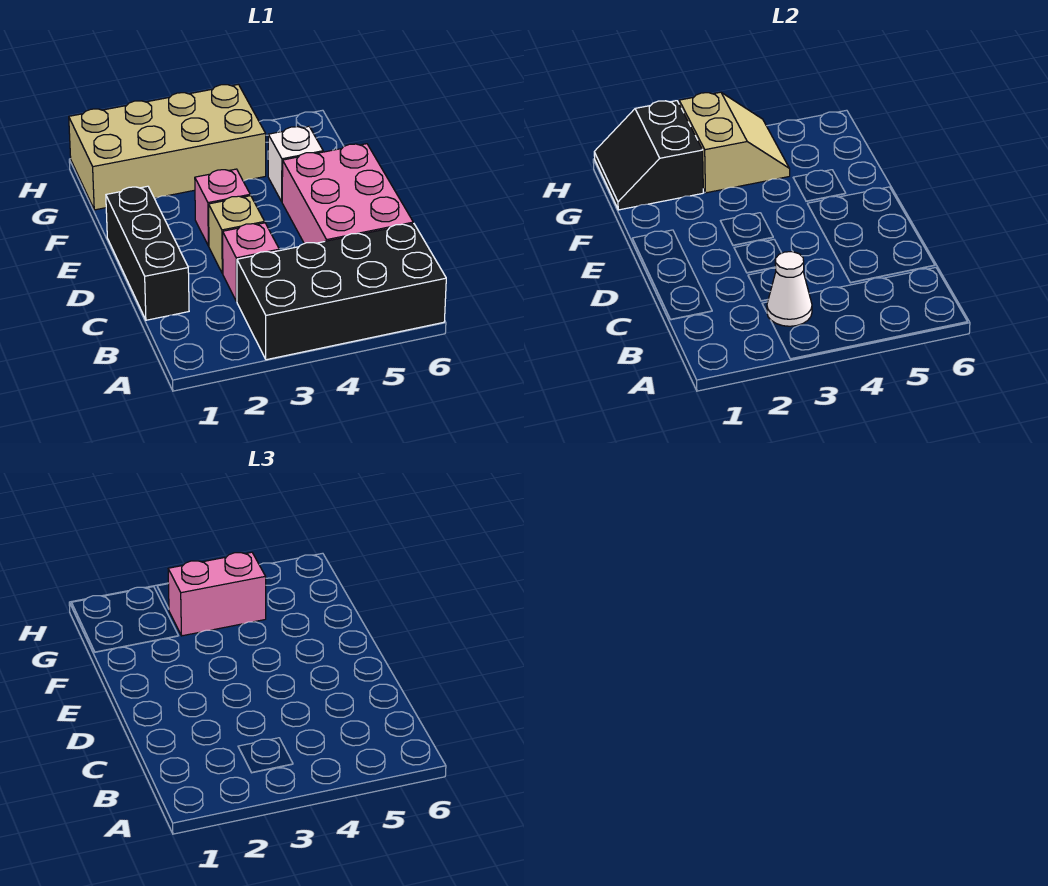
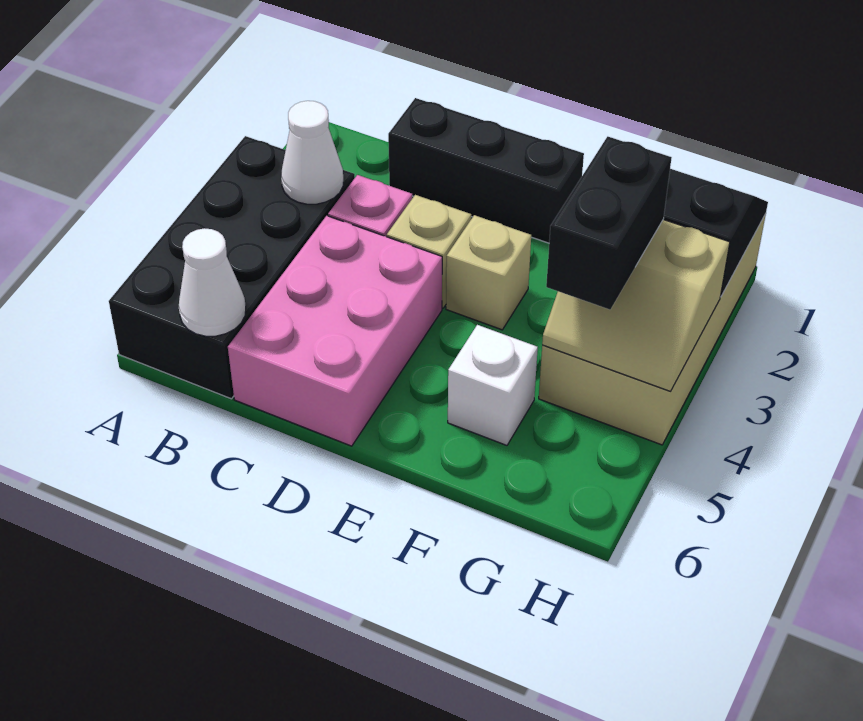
none -> white 1x1 cone [179,228,246,336]
pink 2x3 brick [282,144,413,244] -> pink 2x3 brick turned to [228,216,442,446]
pink 1x1 brick [195,169,250,246] -> tan 1x1 brick [446,215,531,330]
pink 1x2 brick [168,552,266,636] -> black 1x2 brick [546,137,672,310]

